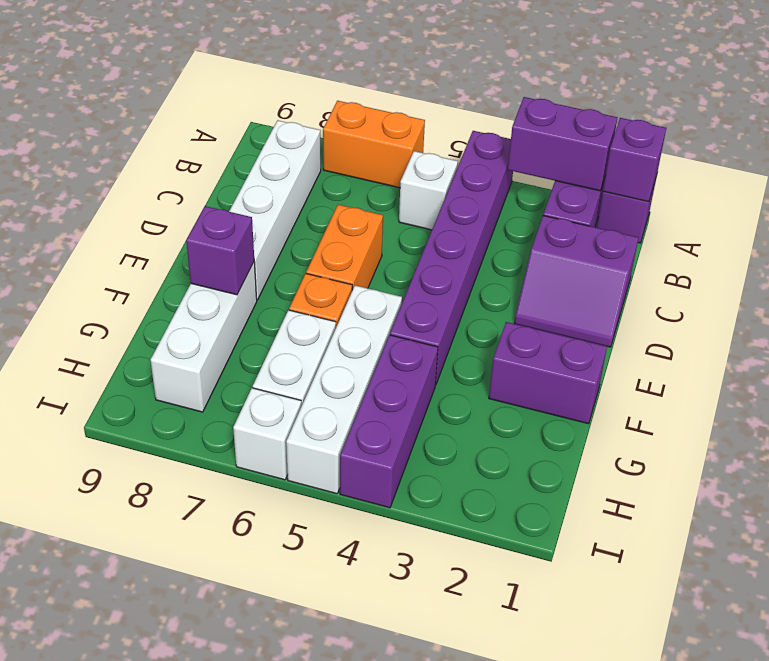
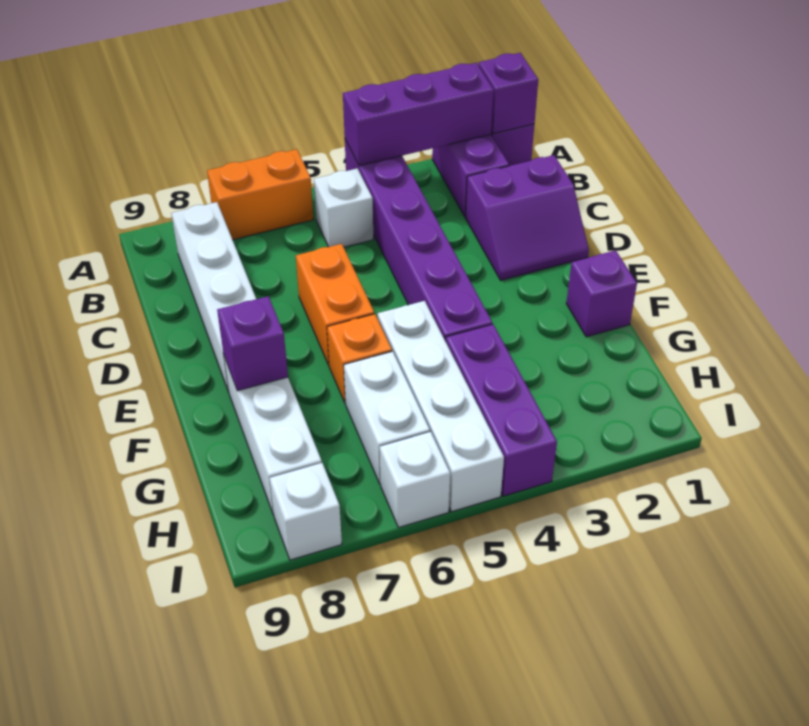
purple 1x2 brick [508,97,618,191] -> purple 1x3 brick [343,63,494,166]
purple 1x2 brick [489,322,607,424] -> purple 1x1 brick [566,250,637,337]
none -> white 1x1 brick [270,463,342,560]

